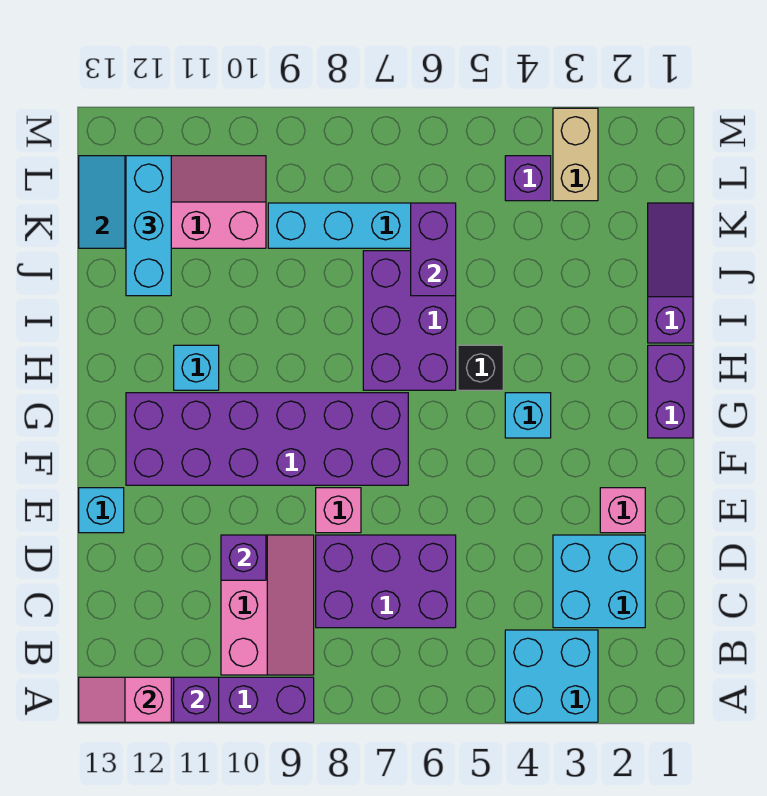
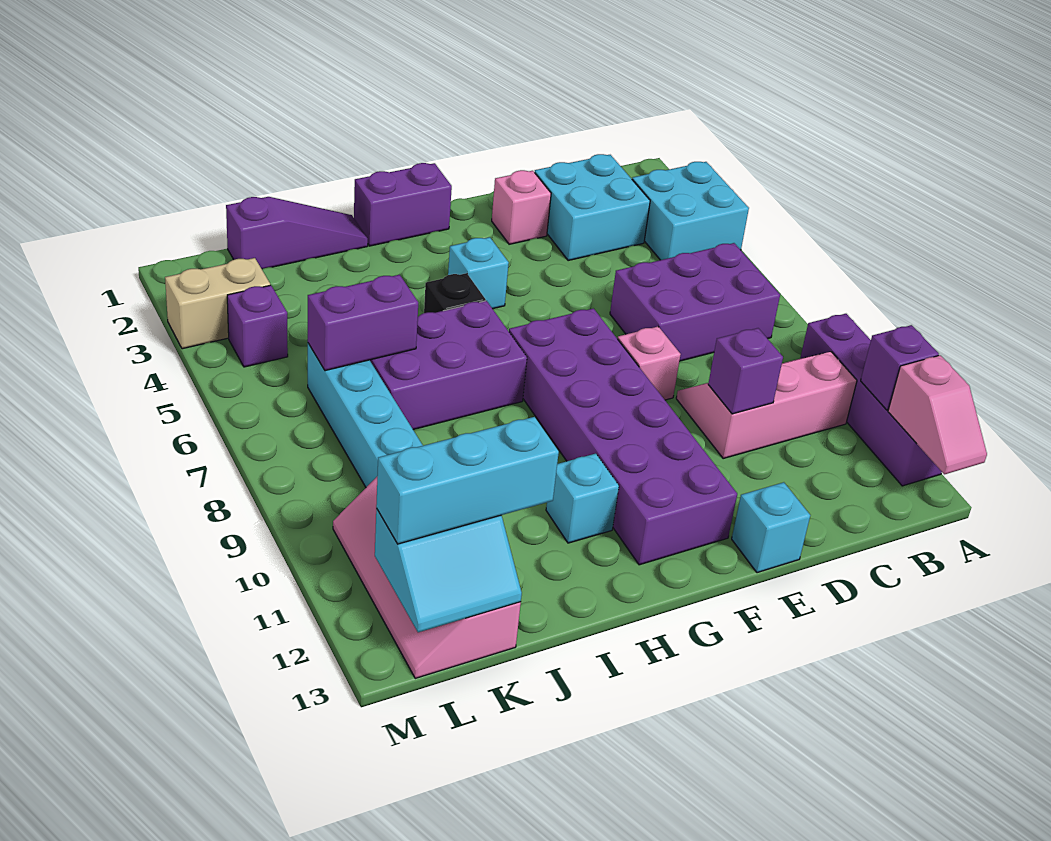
purple 2x3 brick [316,535,456,628] -> purple 2x3 brick turned to [610,243,780,361]
purple 1x3 slope [648,203,693,343] -> purple 1x3 slope turned to [226,197,368,269]

